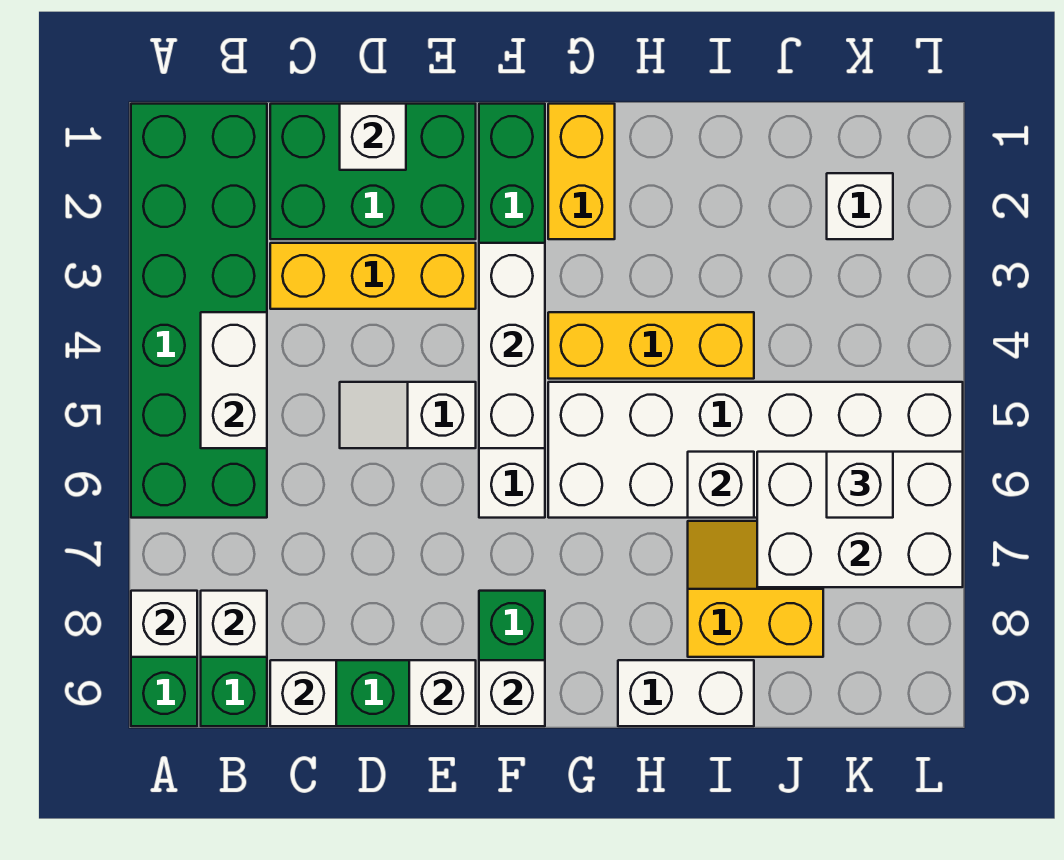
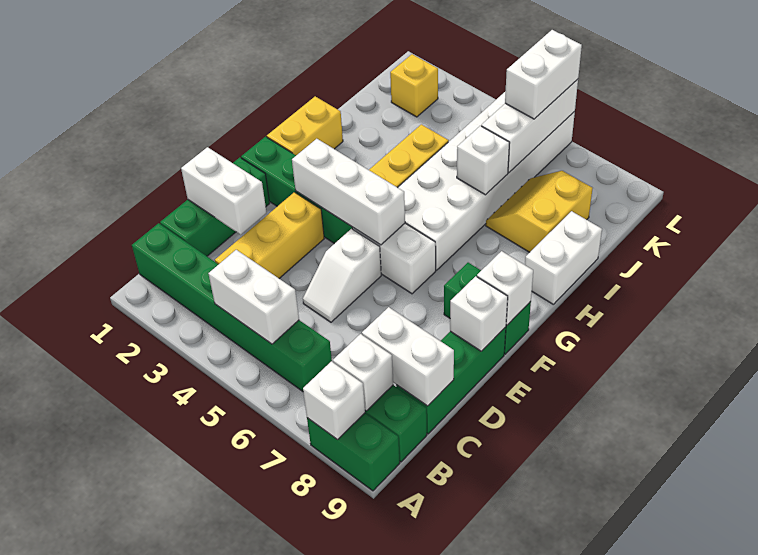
green 2x6 brick [131,104,267,518] -> green 1x6 brick [132,223,332,391]
green 2x3 brick [270,104,476,239] -> green 1x3 brick [160,158,270,256]
white 1x1 brick [270,660,336,726] -> white 1x2 brick [362,307,454,406]
white 1x1 brick [340,104,406,170] -> white 1x2 brick [181,147,267,235]
yellow 1x2 brick [548,104,615,239] -> yellow 1x2 brick turned to [267,96,343,155]
white 2x3 brick [757,452,963,587] -> white 1x3 brick [481,79,578,173]
white 1x1 brick [827,173,893,239] -> yellow 1x1 brick [390,54,438,117]
white 1x1 brick [827,452,893,518] -> white 1x2 brick [505,30,582,119]

